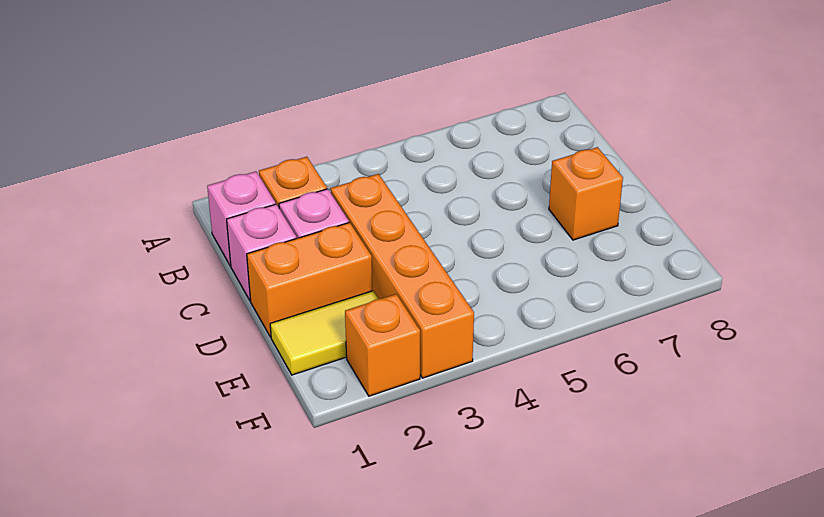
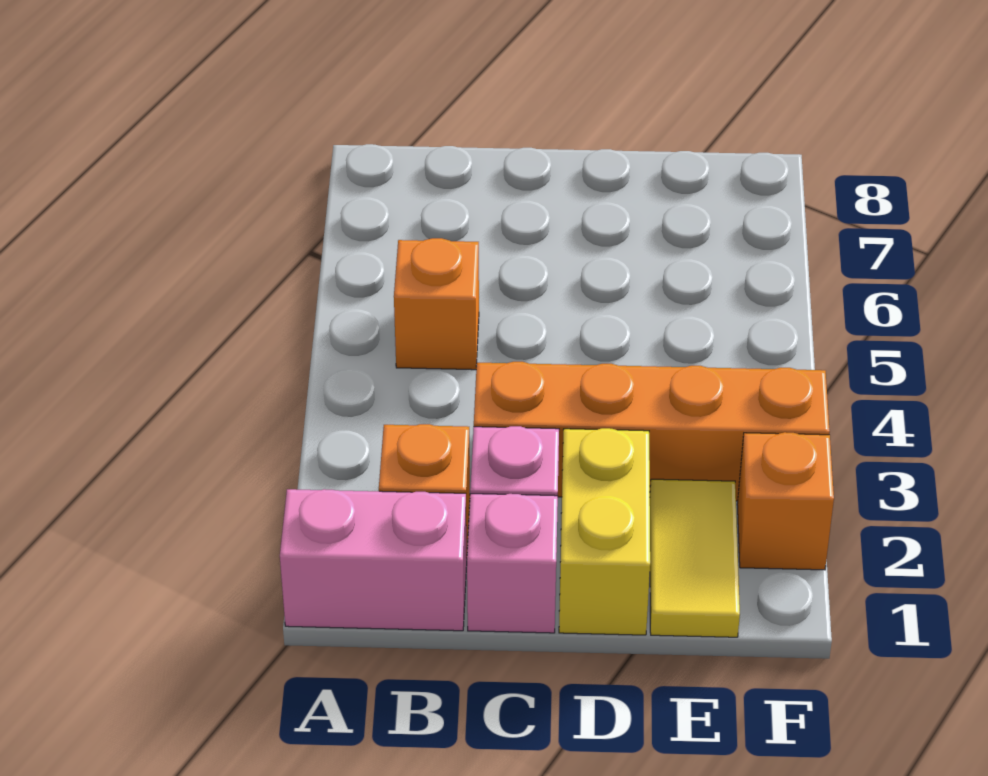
pink 1x1 brick [207,171,276,266] -> pink 1x2 brick [280,489,467,631]
orange 1x2 brick [247,223,372,337] -> yellow 1x2 brick [559,428,650,635]
orange 1x1 brick [549,147,623,240] -> orange 1x1 brick moved to [394,238,479,370]

